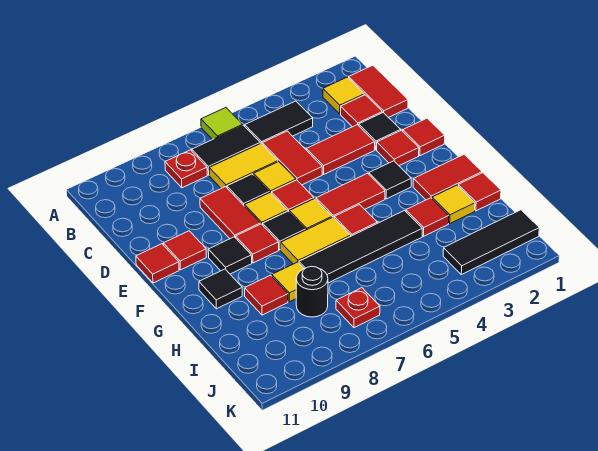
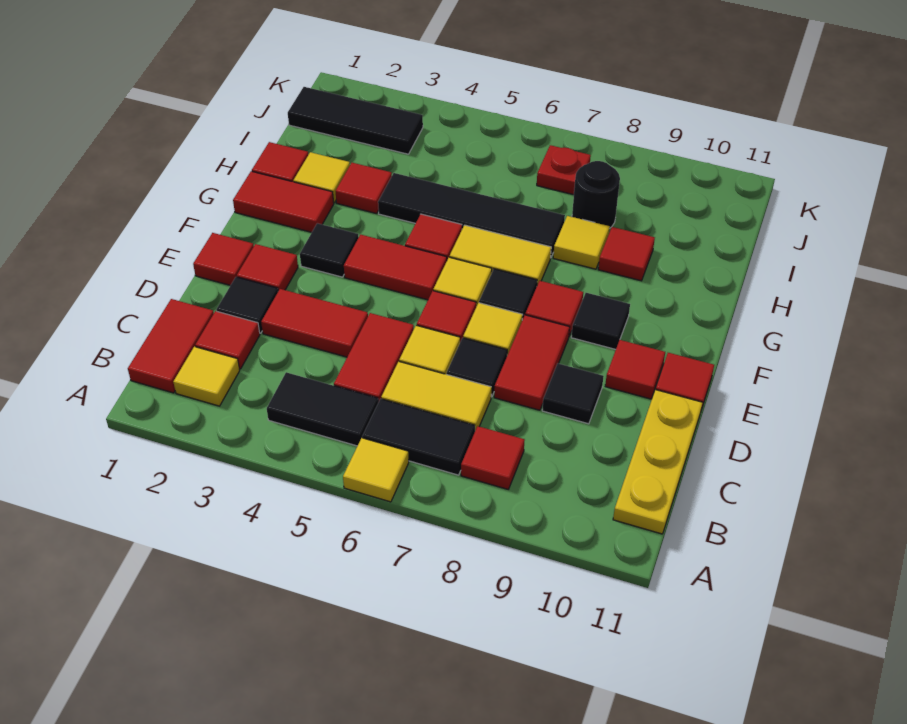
lime 1x1 tile [201,108,243,140] -> yellow 1x1 tile [343,438,409,502]
red 1x1 plate [165,150,207,188] -> red 1x1 tile [461,426,525,489]
none -> yellow 1x3 plate [613,390,703,534]
black 1x1 tile [199,269,242,309] -> black 1x1 tile moved to [542,363,604,424]

